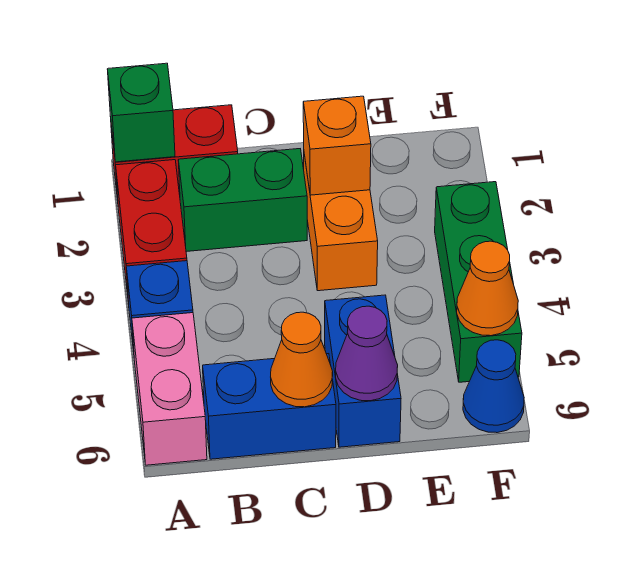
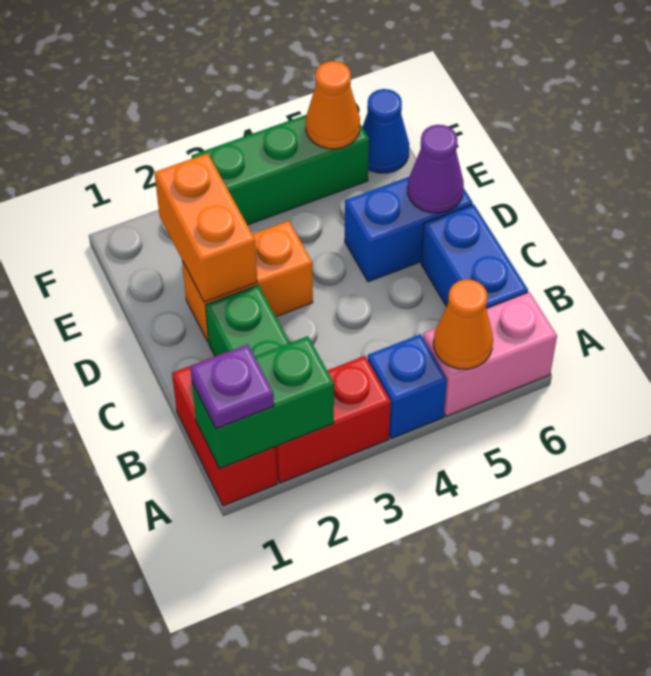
green 1x1 brick [107,63,175,162] -> green 1x2 brick [192,336,334,468]
none -> purple 1x1 plate [190,345,274,429]
orange 1x1 cone [271,312,333,407] -> orange 1x1 cone moved to [434,280,493,369]
orange 1x1 brick [303,96,371,195] -> orange 1x2 brick [154,153,257,302]

